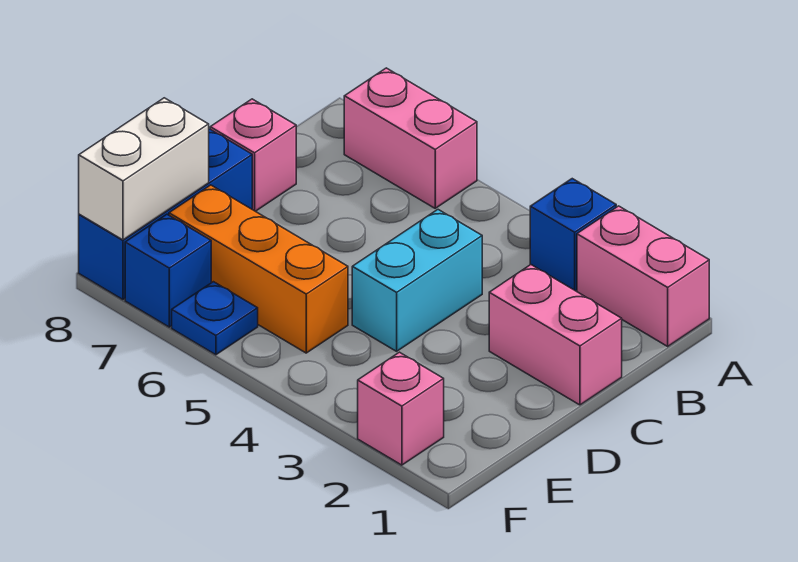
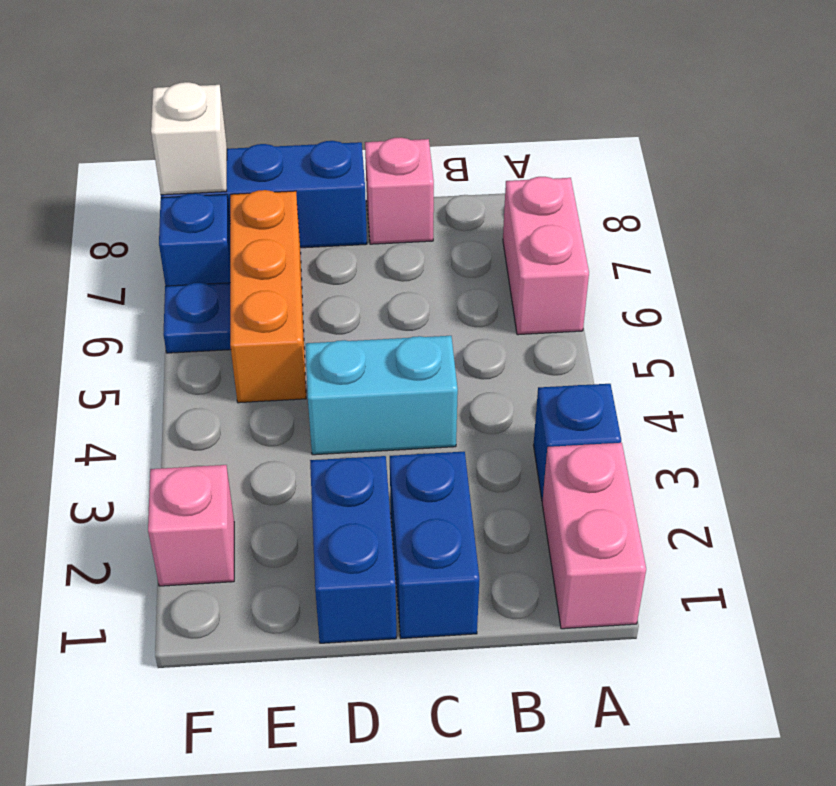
pink 1x2 brick [489,265,622,405] -> blue 1x2 brick [390,452,480,638]
none -> blue 1x2 brick [310,456,396,643]
white 1x2 brick [79,98,209,240] -> white 1x1 brick [151,82,227,195]

